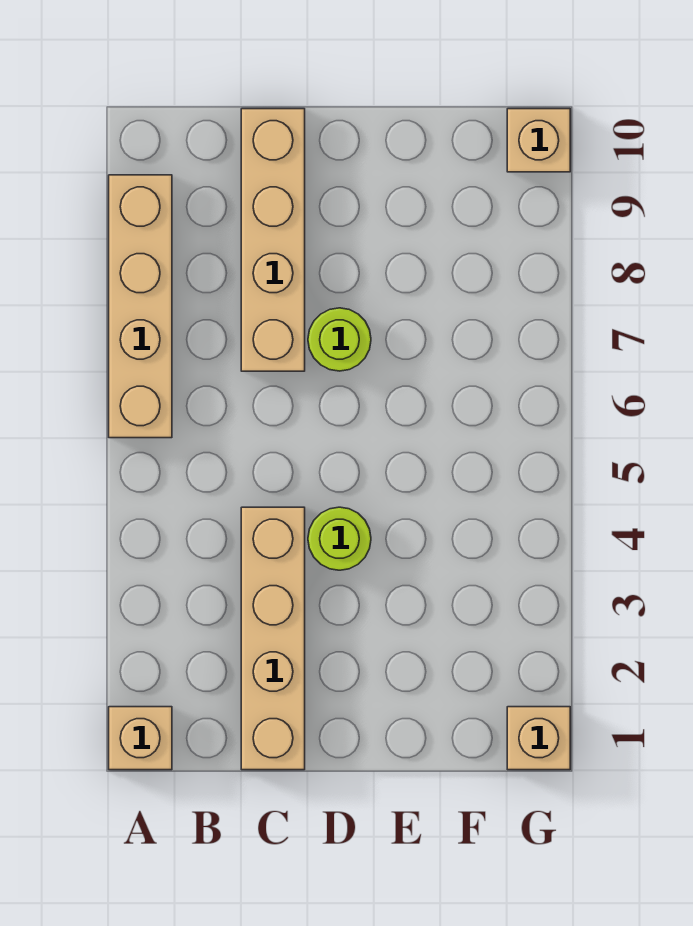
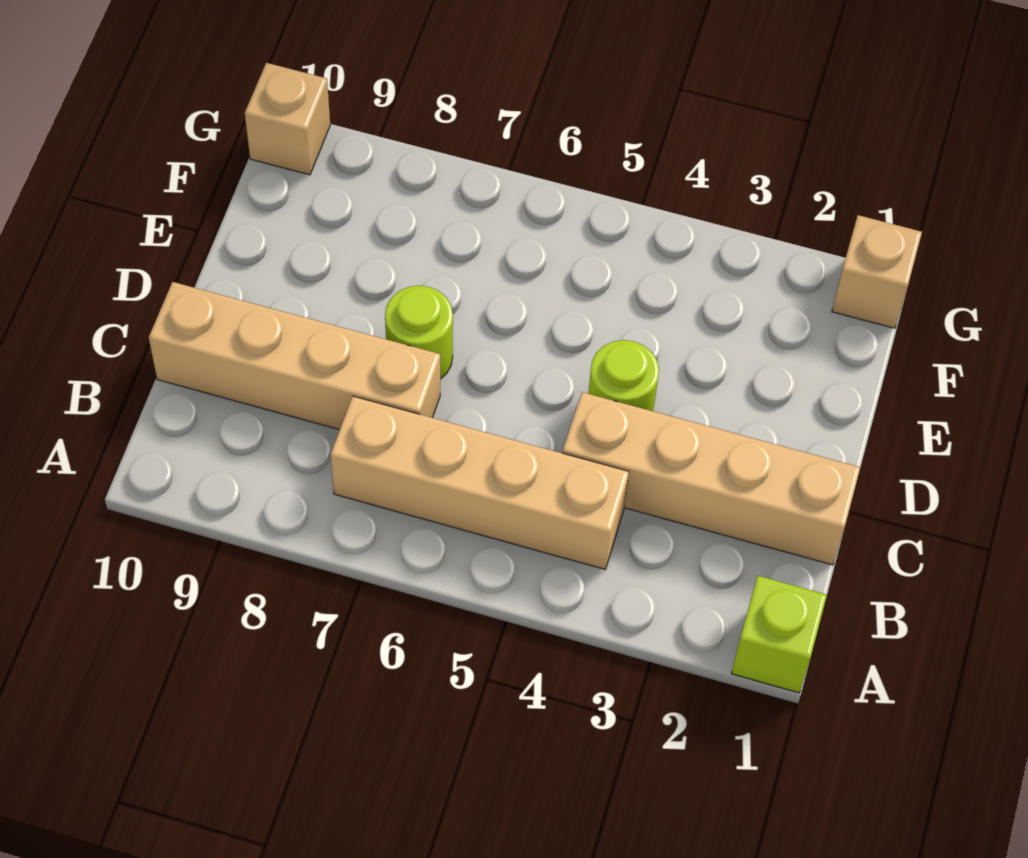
tan 1x1 brick [109,707,172,770] -> lime 1x1 brick [731,576,827,693]
tan 1x4 brick [109,175,172,438] -> tan 1x4 brick moved to [330,396,629,569]

